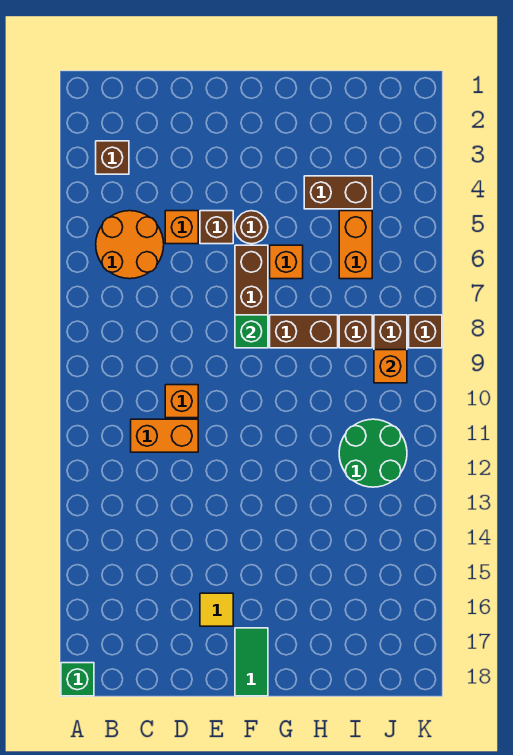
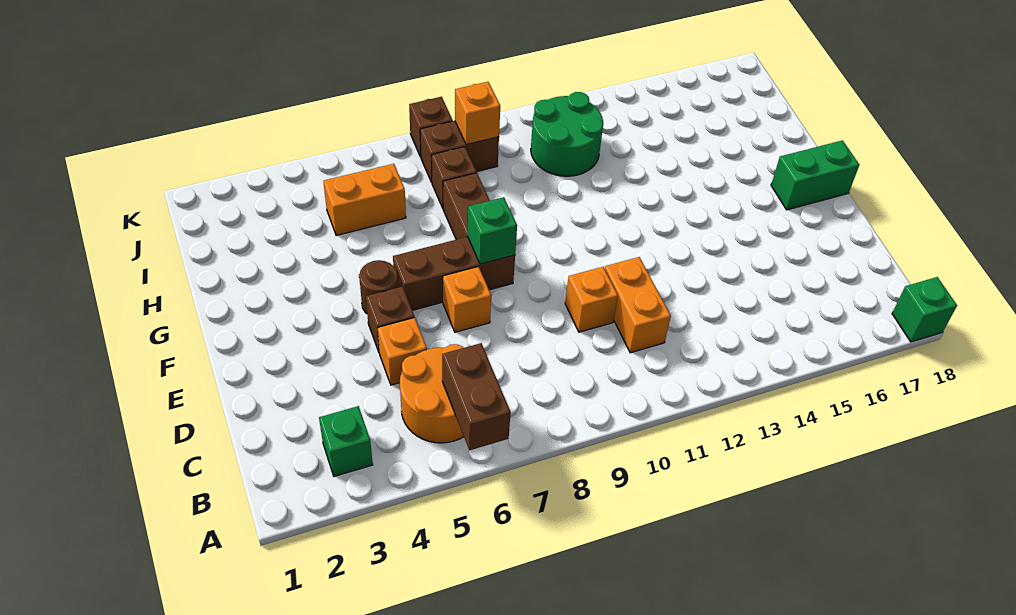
brown 1x1 brick [96,141,129,174] -> green 1x1 brick [319,406,373,476]
yellow 1x1 tile [200,593,233,626] -> none
green 1x2 tile [235,628,268,696] -> green 1x2 brick [771,140,859,210]
orange 1x1 brick [270,245,303,279] -> orange 1x1 brick moved to [443,267,491,332]
brown 1x2 brick [304,176,372,209] -> brown 1x2 brick moved to [442,343,511,450]

